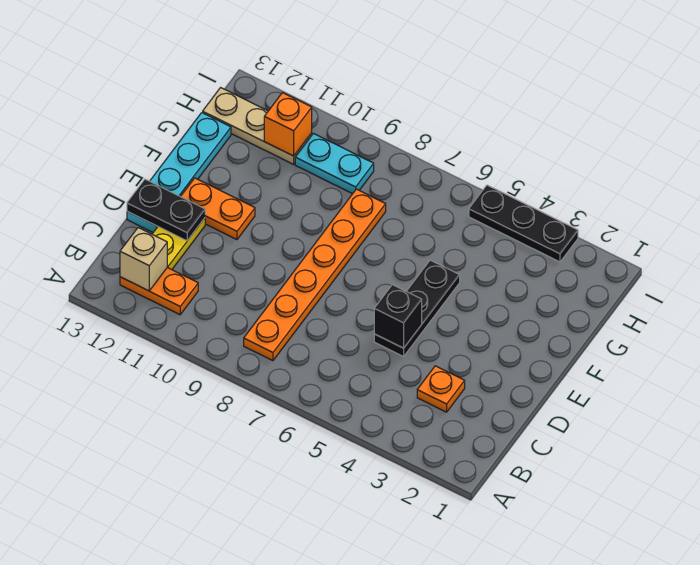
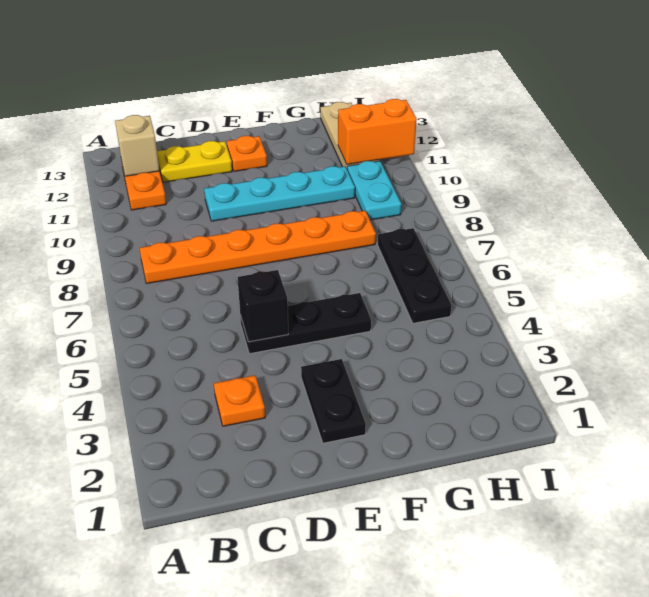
black 1x2 plate [127,179,205,241] -> black 1x2 plate moved to [301,359,366,443]
cyan 1x4 plate [127,113,231,232] -> cyan 1x4 plate moved to [204,166,355,221]
orange 1x2 plate [181,178,255,240] -> orange 1x1 plate [227,136,267,171]
orange 1x1 brick [264,93,312,156] -> orange 1x2 brick [338,99,417,165]
black 1x3 plate [469,185,578,262] -> black 1x3 plate moved to [378,228,452,323]

